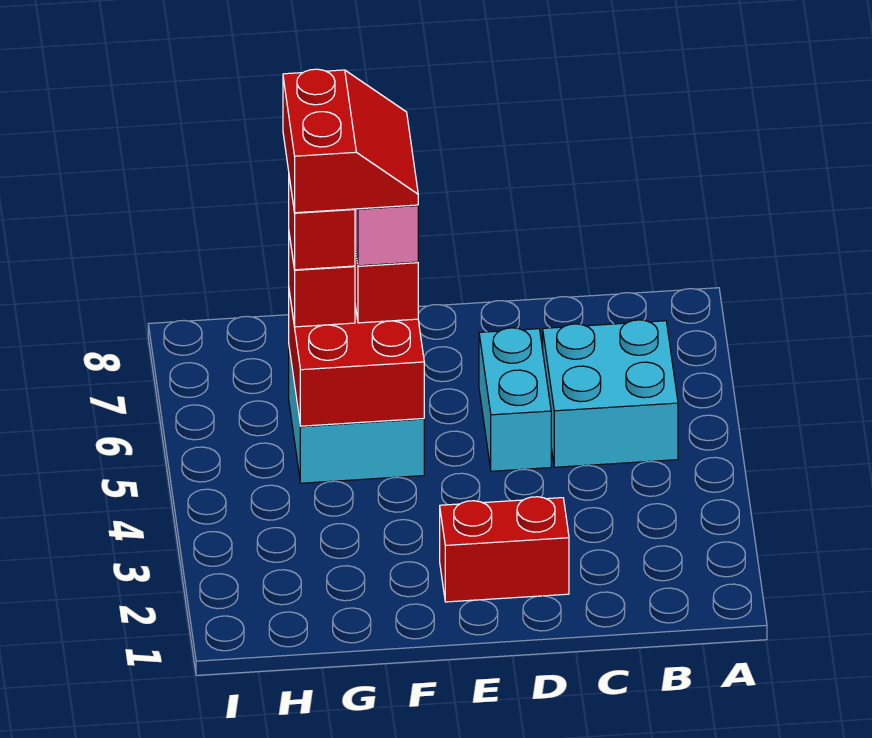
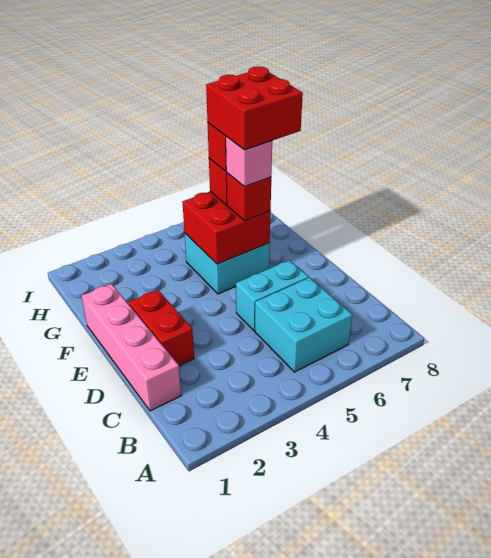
none -> pink 1x4 brick [82,284,181,411]
red 2x2 slope [283,69,418,213] -> red 2x2 brick [206,67,303,150]

